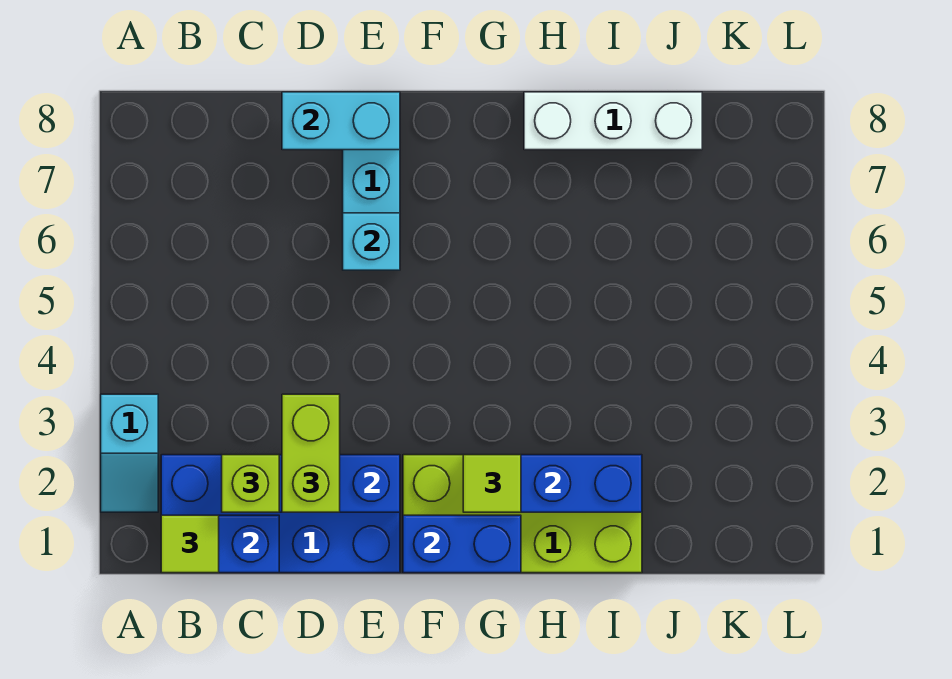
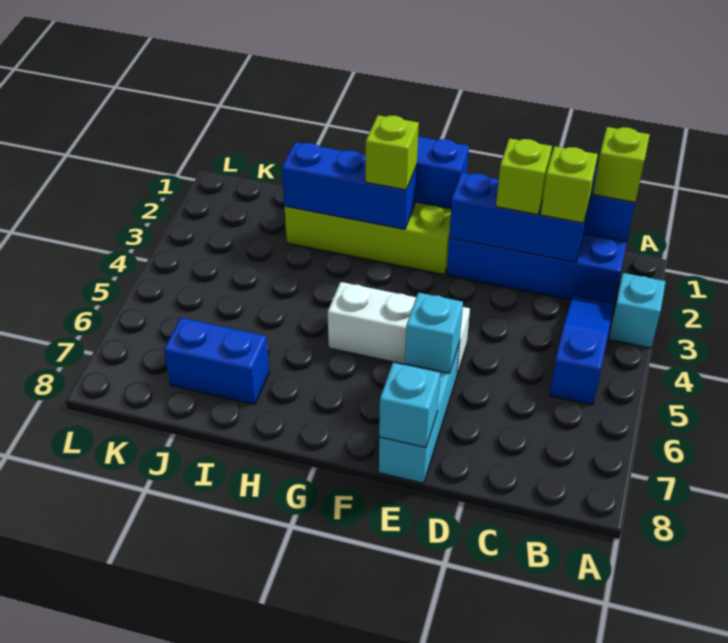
lime 1x1 tile [161,515,219,573] -> lime 1x1 brick [593,127,650,202]
none -> blue 1x3 slope [550,295,614,405]
lime 1x2 brick [282,394,340,512] -> lime 1x1 brick [496,138,552,215]
cyan 1x2 brick [282,92,400,150] -> cyan 1x1 brick [379,363,440,447]
lime 1x1 tile [463,455,521,512] -> lime 1x1 brick [366,115,419,190]
white 1x3 brick [524,92,702,150] -> white 1x3 brick moved to [328,282,470,374]
none -> blue 1x2 brick [164,318,269,404]

